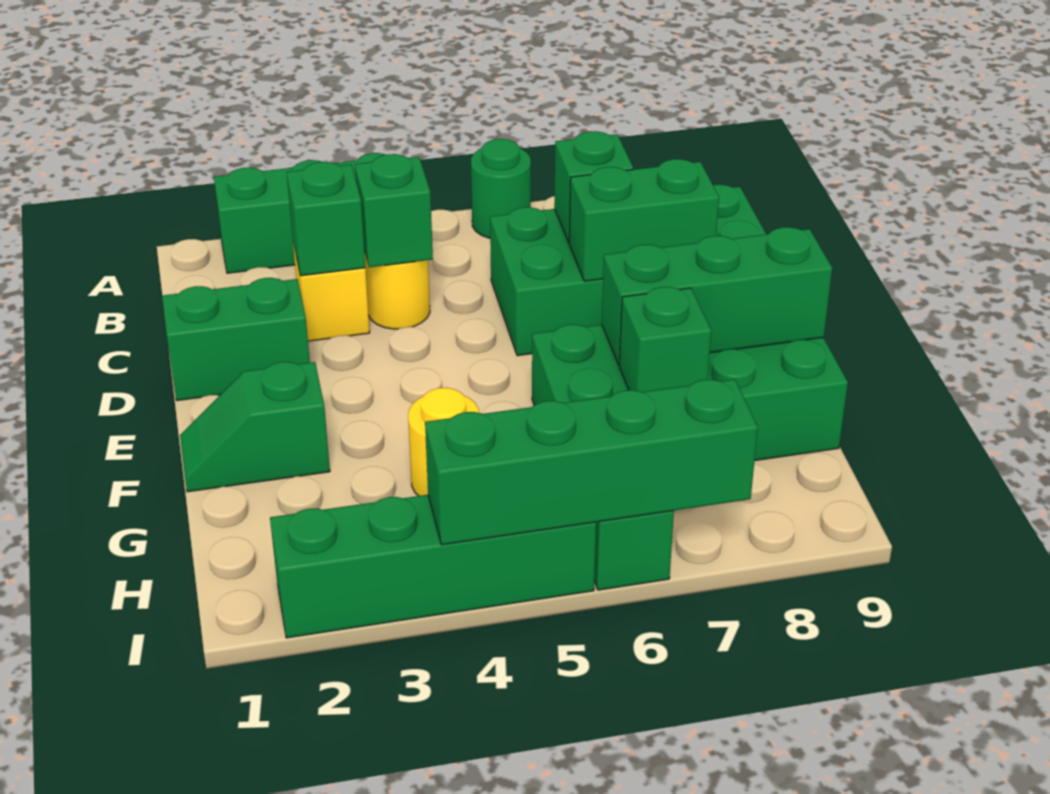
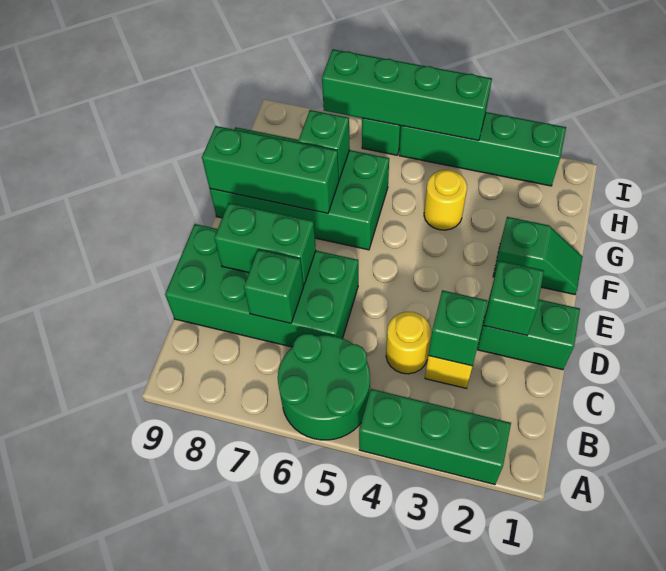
green 1x1 round brick [471,139,531,238] -> green 2x2 round brick [278,334,370,440]
green 1x1 brick [355,154,433,267] -> green 1x1 brick moved to [484,261,544,336]

